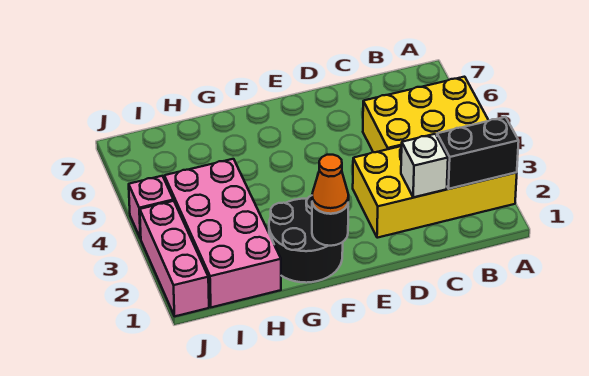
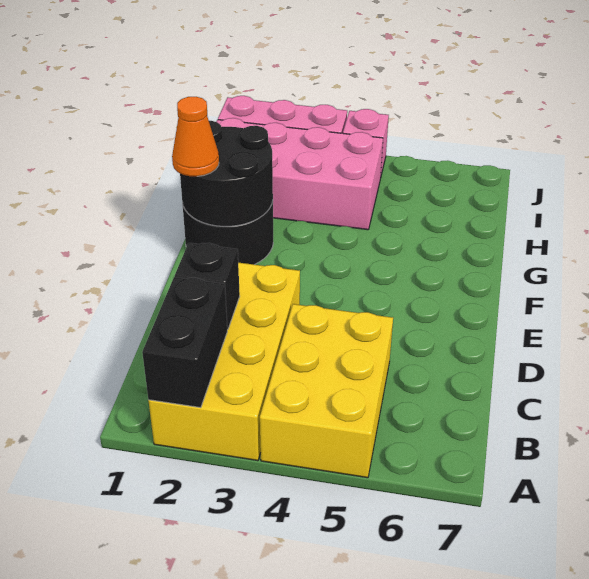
white 1x1 brick [401,134,448,197] -> black 1x1 brick [175,243,240,330]
black 1x1 round brick [312,203,348,246] -> black 2x2 round brick [180,121,273,226]

